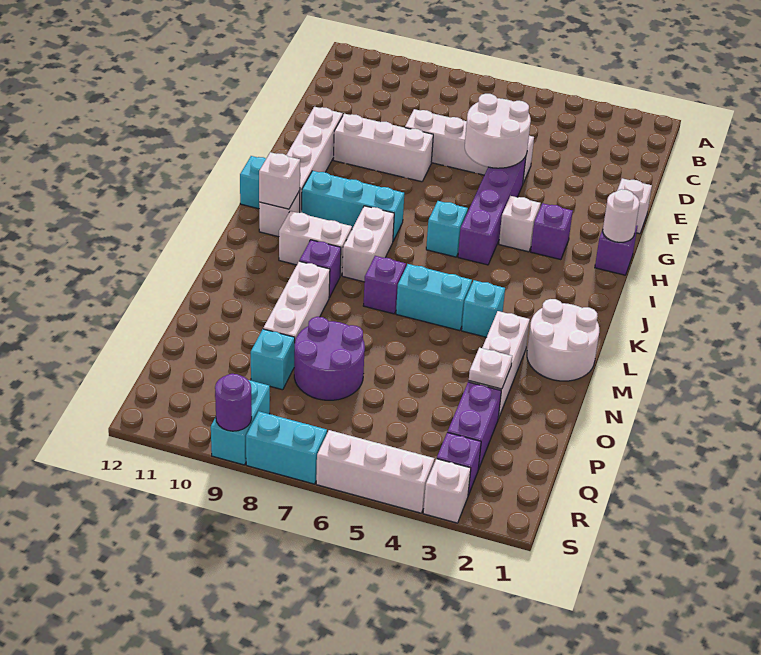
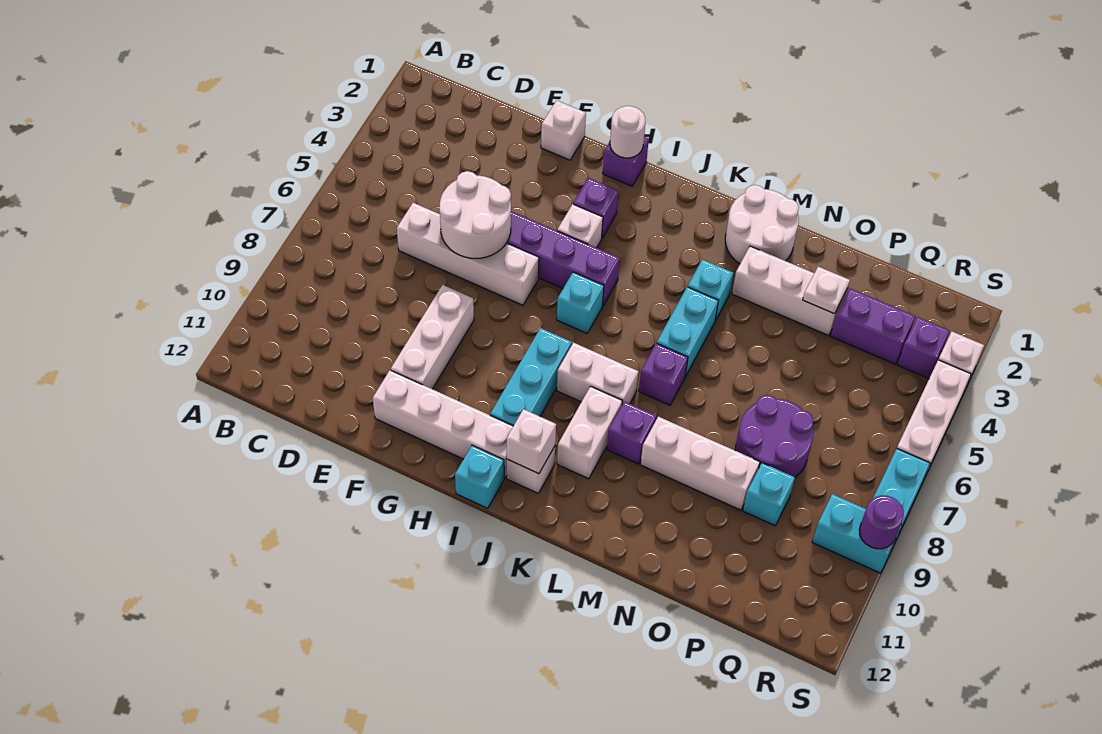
white 1x4 brick [405,109,534,183] -> white 1x4 brick turned to [397,203,539,305]

